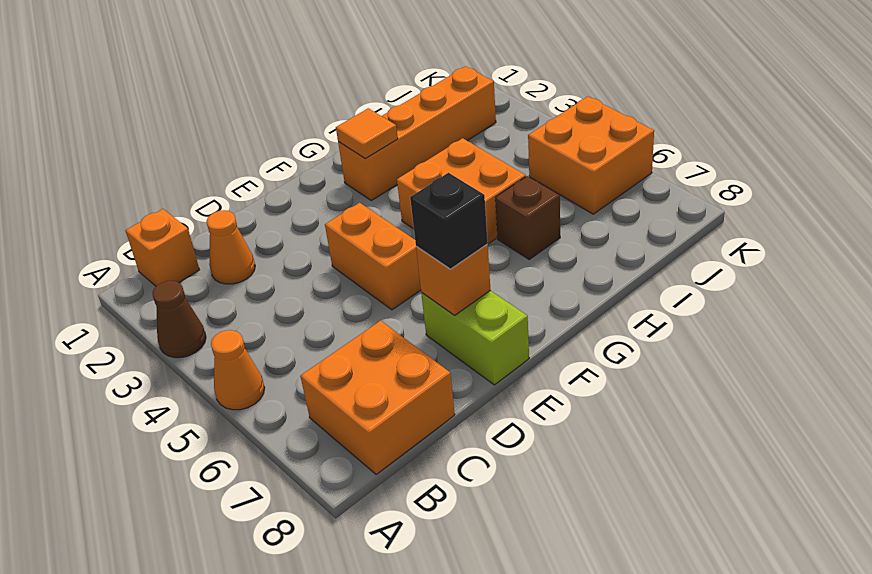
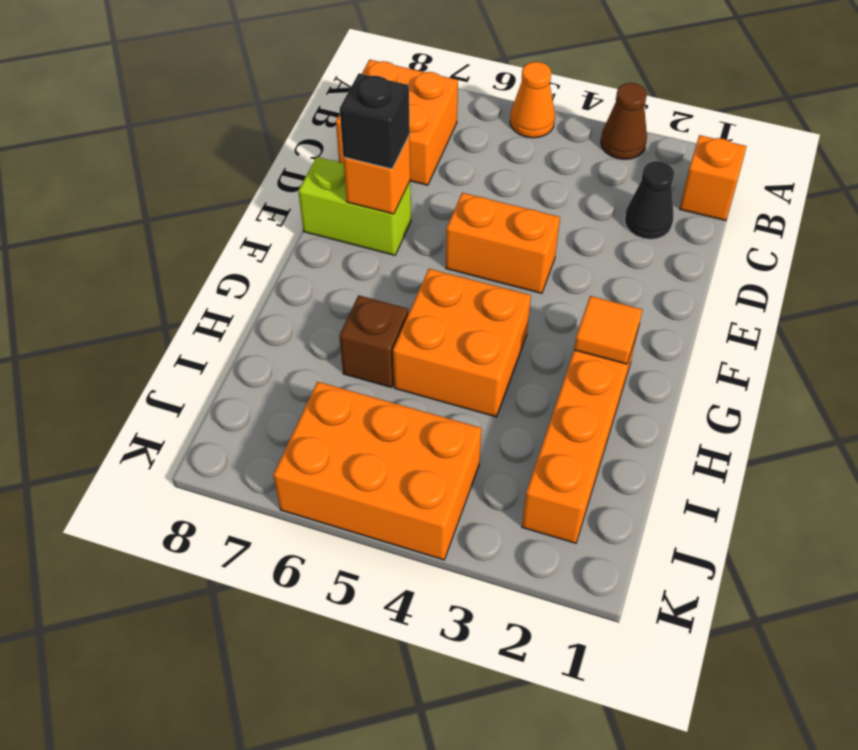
orange 1x1 cone [207,210,255,284] -> black 1x1 cone [625,161,674,239]
orange 2x2 brick [528,96,654,214] -> orange 2x3 brick [273,382,482,560]

